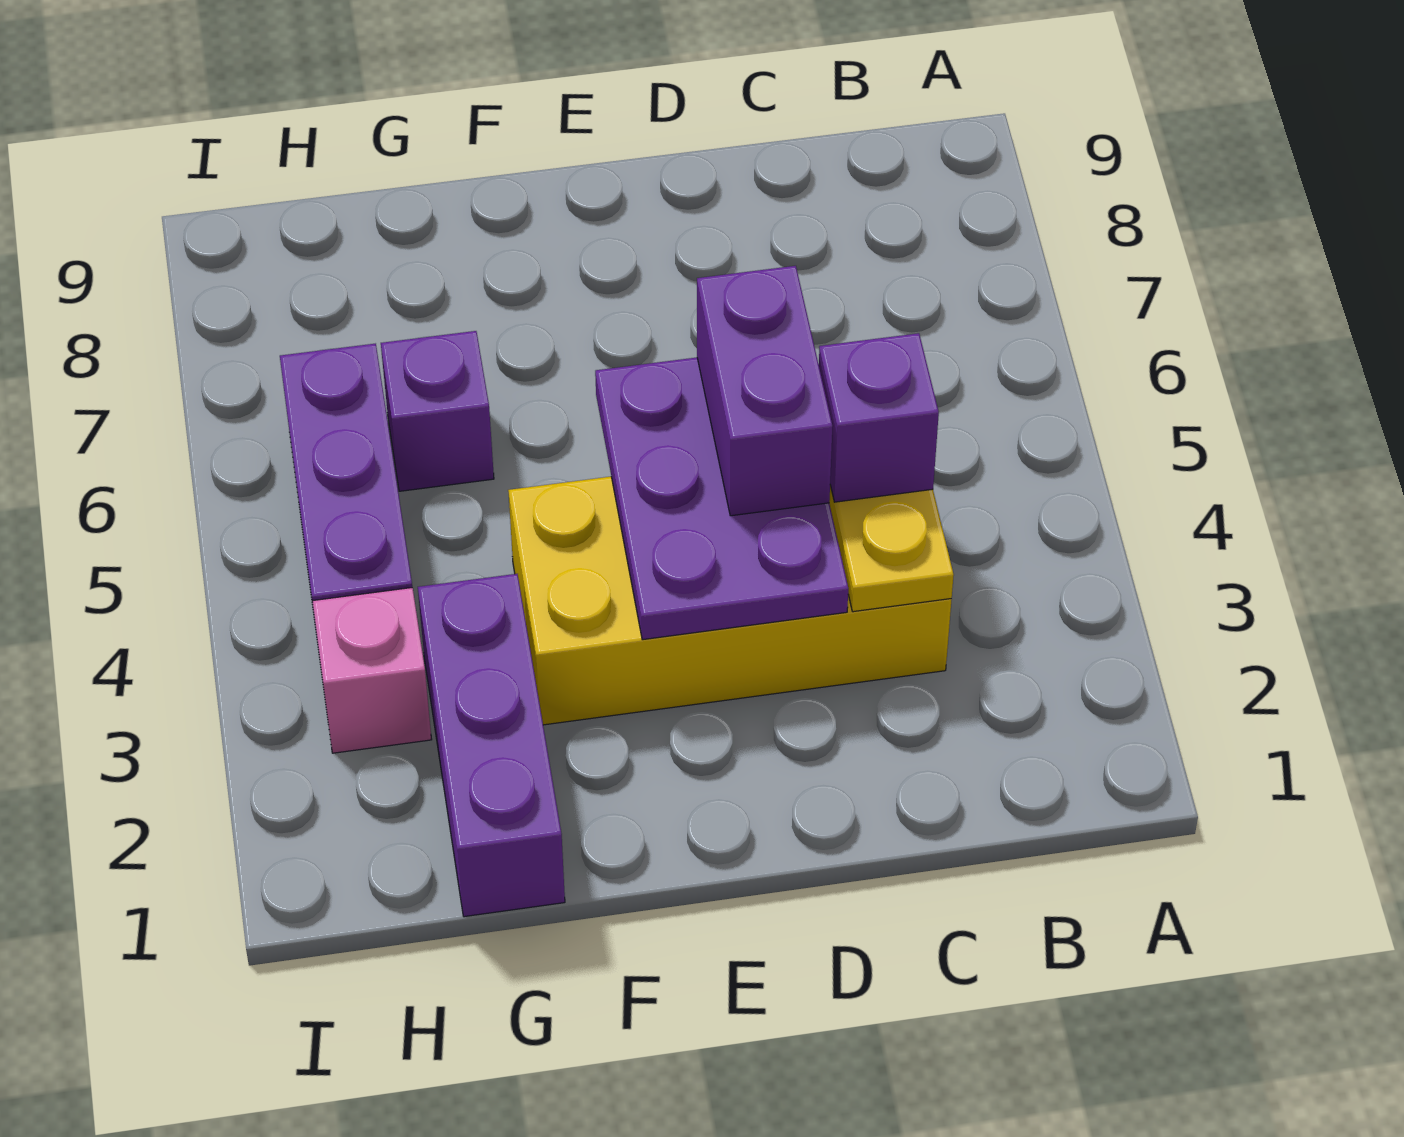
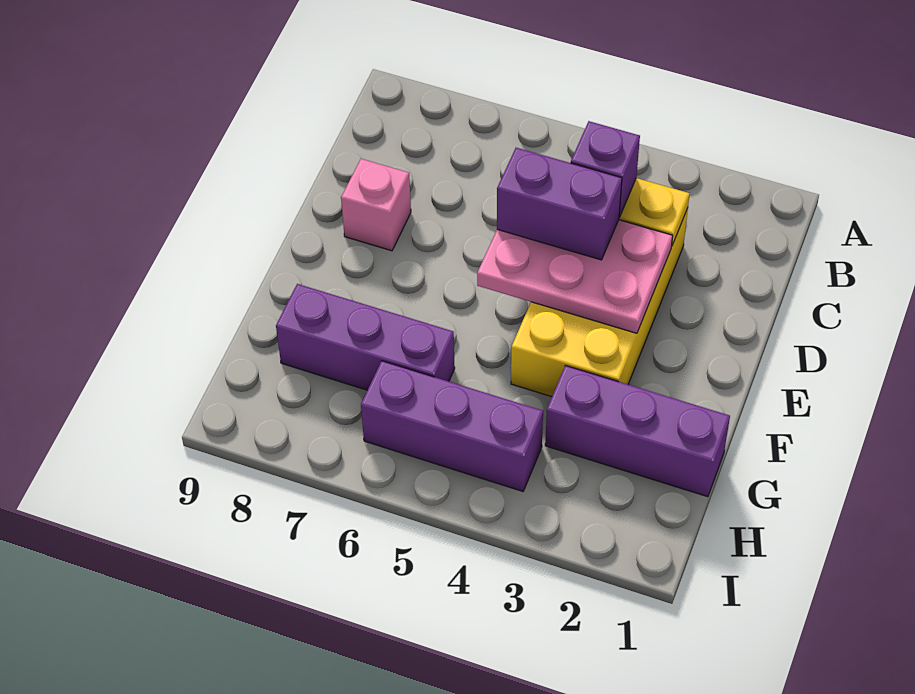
purple 2x3 plate [595,357,848,640] -> pink 2x3 plate [477,220,673,333]
purple 1x1 brick [381,331,494,491] -> purple 1x3 brick [276,284,455,390]
pink 1x1 brick [312,588,432,753] -> pink 1x1 brick moved to [341,159,411,251]

